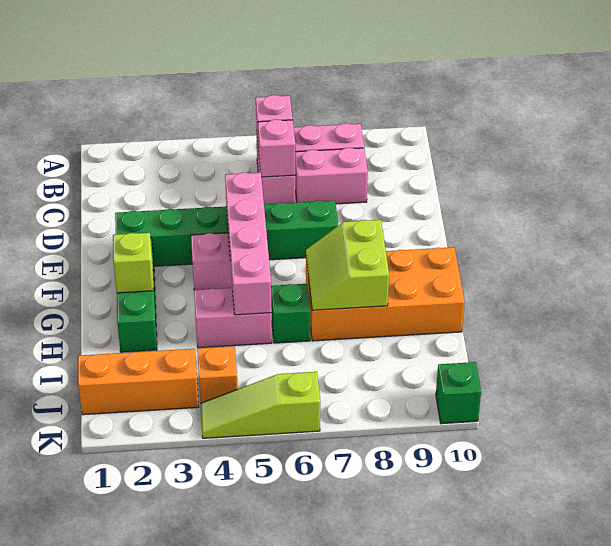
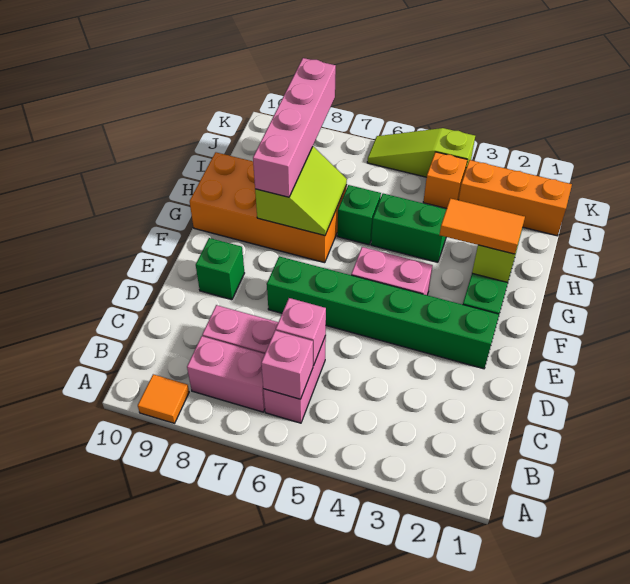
none -> orange 1x1 tile [138,374,189,423]
pink 1x4 brick [225,172,272,315] -> pink 1x4 brick moved to [253,58,336,197]
none -> orange 1x2 tile [440,198,525,254]
pink 1x2 brick [194,288,272,348] -> green 1x2 brick [371,194,446,262]
lime 1x3 slope [200,372,320,438] -> lime 1x3 slope turned to [367,128,475,177]
green 1x1 brick [436,362,481,424] -> green 1x1 brick moved to [196,238,244,300]

